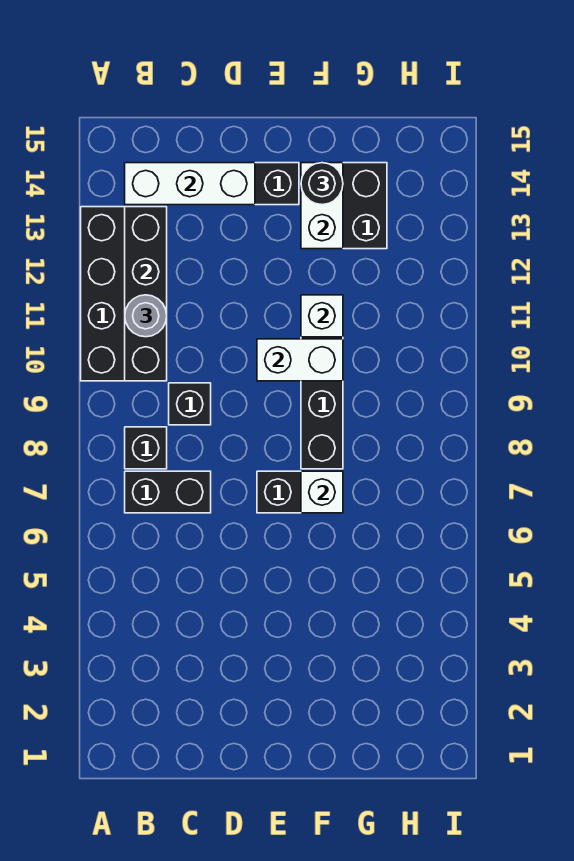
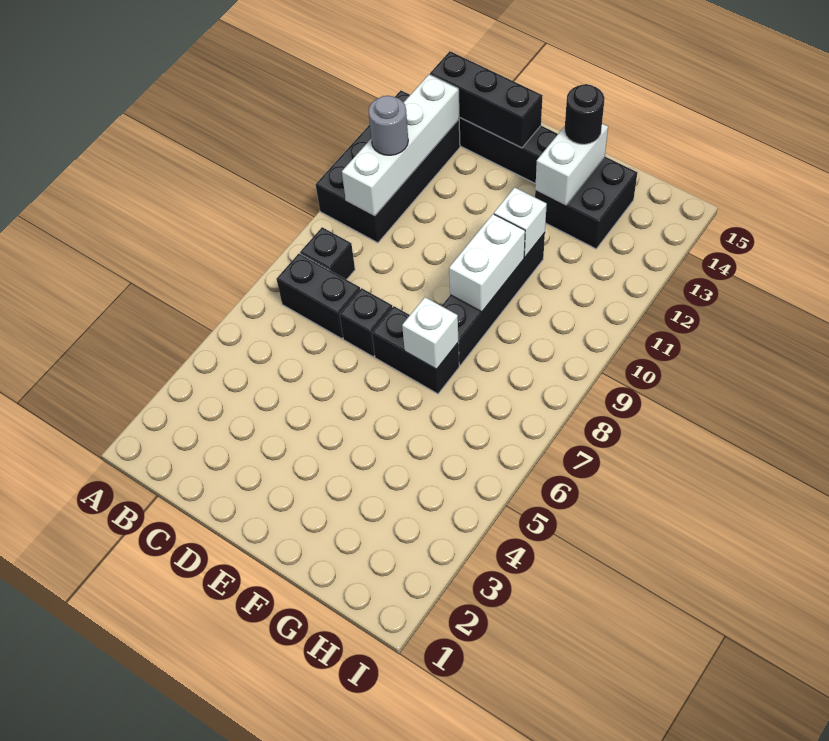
black 1x4 brick [125,207,167,381] -> white 1x4 brick [342,75,459,216]
white 1x3 brick [125,163,255,205] -> black 1x3 brick [430,51,543,148]
black 1x1 brick [169,383,211,425] -> black 1x1 brick moved to [339,288,393,357]
white 1x2 brick [257,339,343,381] -> white 1x2 brick turned to [449,214,525,312]

